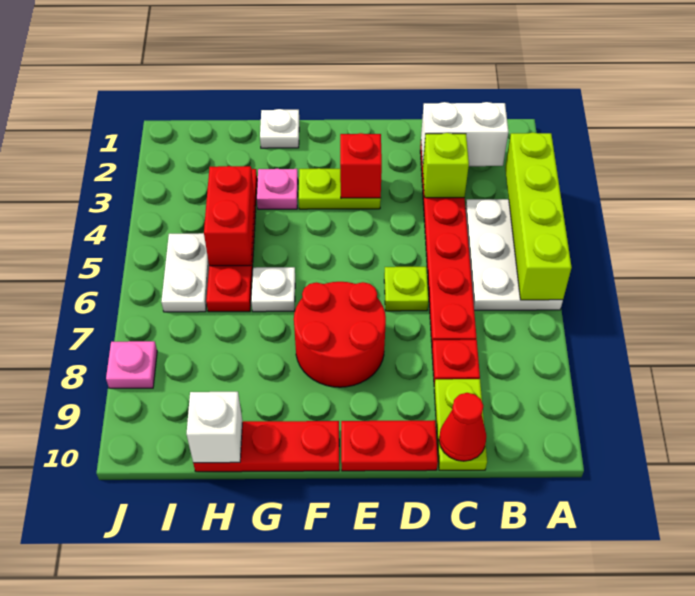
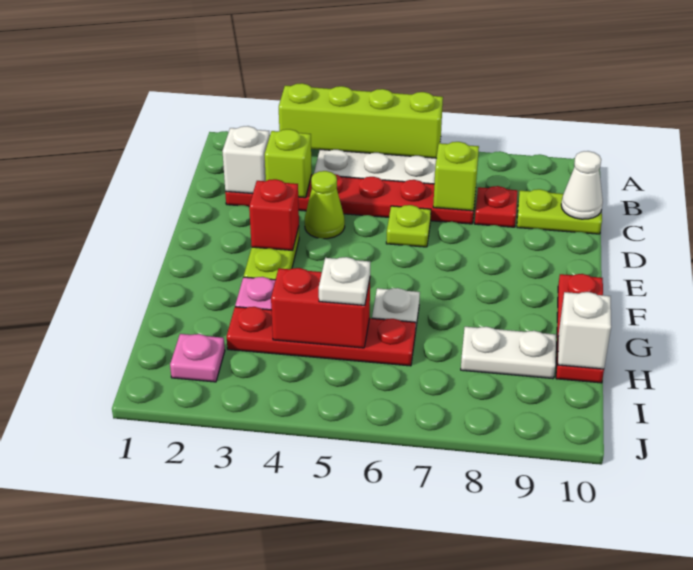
white 1x2 brick [421,102,509,166] -> white 1x1 brick [222,126,270,194]
none -> lime 1x1 brick [433,142,479,211]
red 1x1 cone [439,393,486,461] -> white 1x1 cone [561,151,603,219]
none -> lime 1x1 cone [305,171,345,239]
red 1x2 plate [341,420,438,471] -> none
red 2x2 round brick [294,282,386,387] -> none
white 1x1 plate [260,109,299,148] -> white 1x1 plate moved to [319,257,370,305]
white 1x2 plate [161,233,209,312] -> white 1x2 plate moved to [461,327,556,379]
pink 1x1 plate [106,341,157,388] -> pink 1x1 plate moved to [170,334,225,382]

